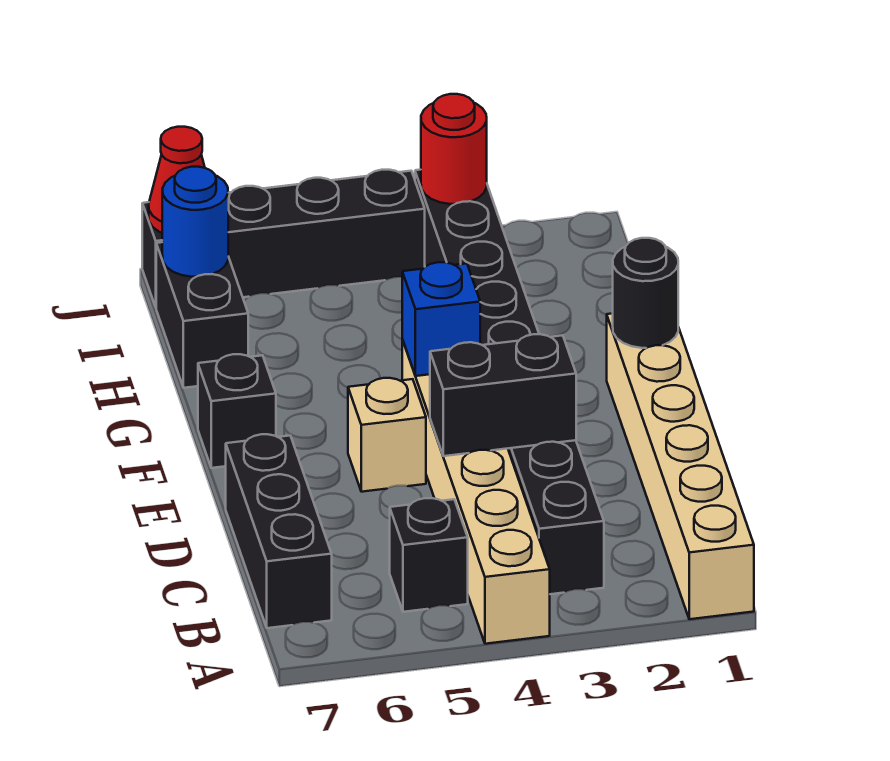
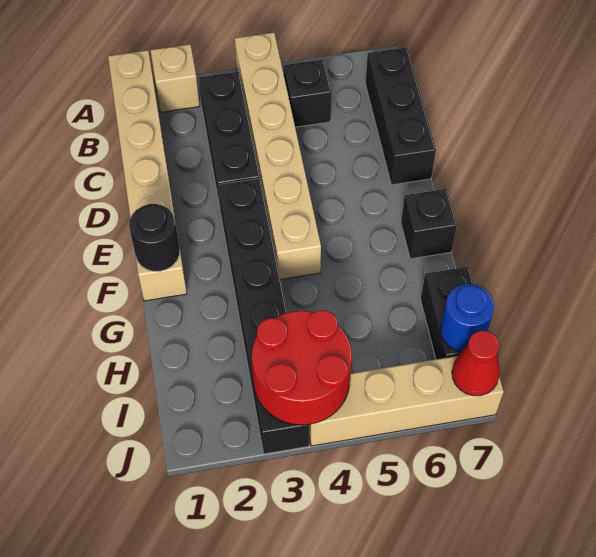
black 1x2 brick [430,334,576,456] -> none
tan 1x1 brick [348,378,426,492] -> tan 1x1 brick moved to [151,44,200,112]
blue 1x1 brick [402,262,480,376] -> none
red 1x1 round brick [421,94,487,204] -> red 2x2 round brick [252,310,352,425]
black 1x4 brick [142,170,425,307] -> tan 1x4 brick [309,356,504,446]

